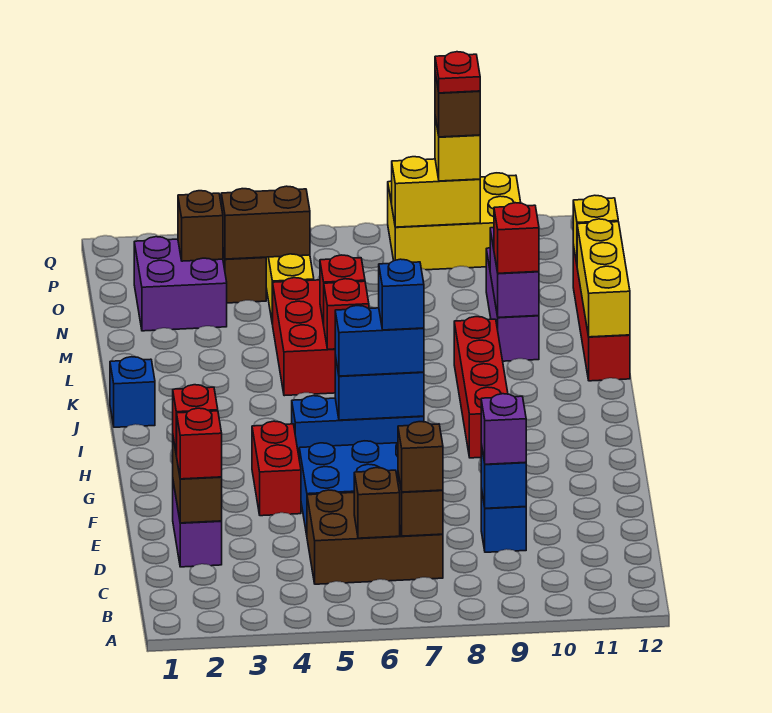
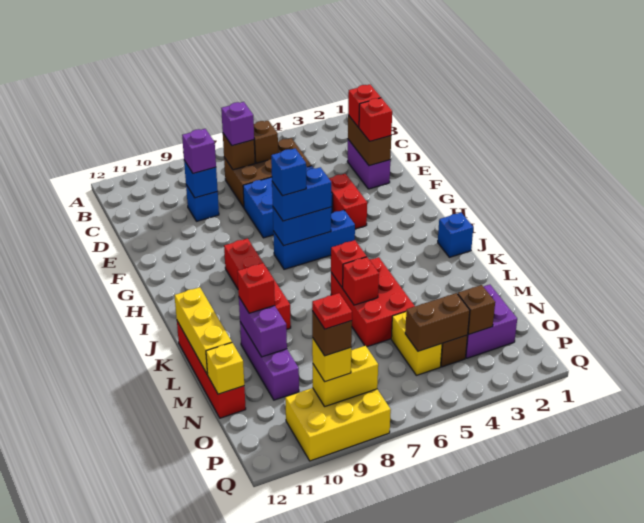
brown 1x1 brick [398,422,443,492] -> purple 1x1 brick [221,102,254,146]

